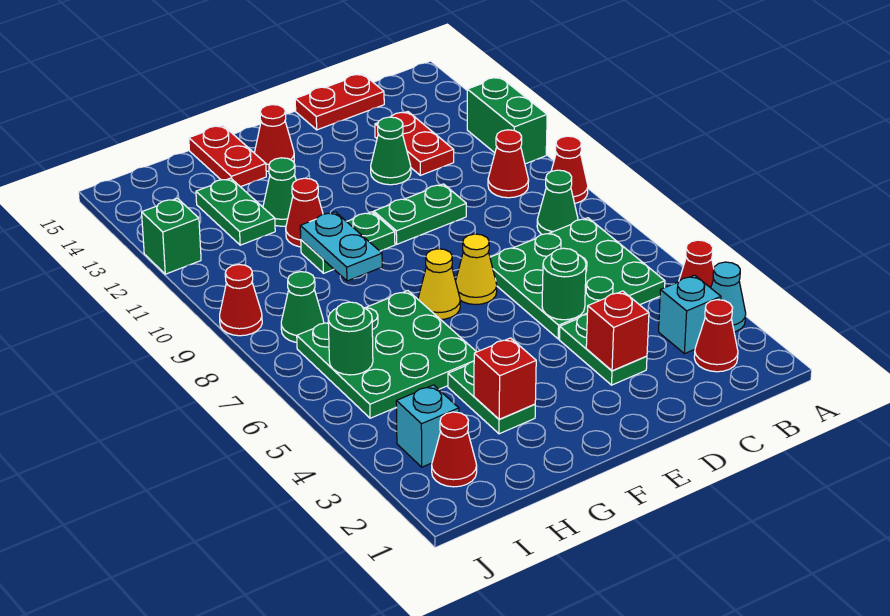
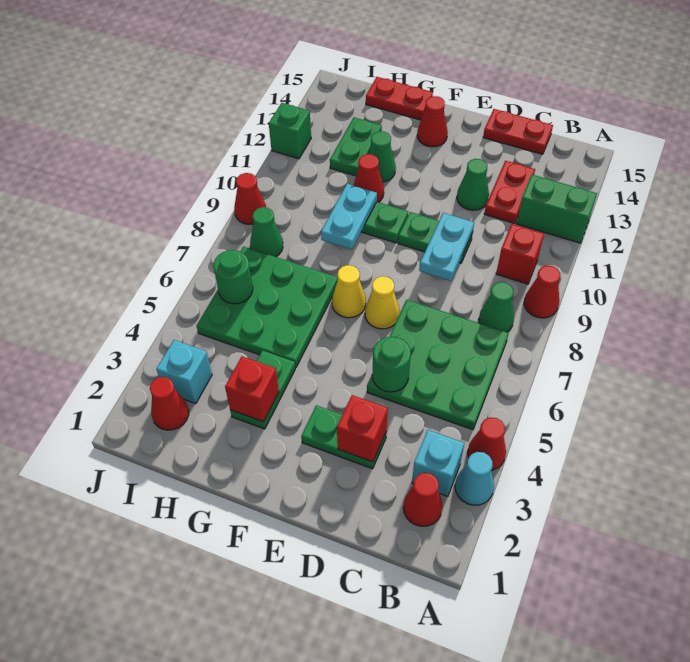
green 1x2 brick [467,77,547,164] -> green 1x2 brick turned to [517,175,597,243]
red 1x1 cone [488,130,529,198] -> red 1x1 brick [496,224,544,284]
green 1x2 plate [560,315,647,385] -> green 1x2 plate turned to [301,405,387,469]
none -> cyan 1x2 plate [419,213,474,281]
red 1x2 plate [189,125,266,187] -> red 1x2 plate turned to [366,77,433,120]

